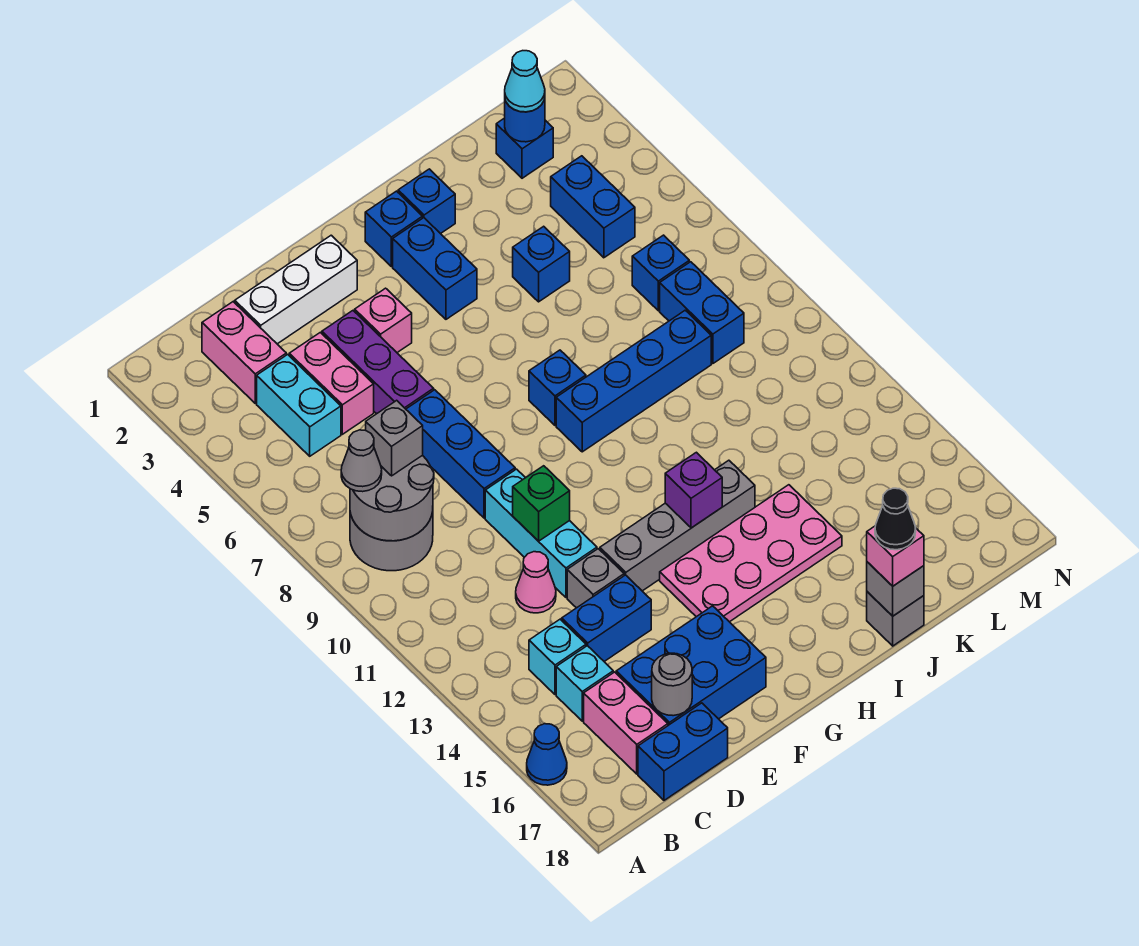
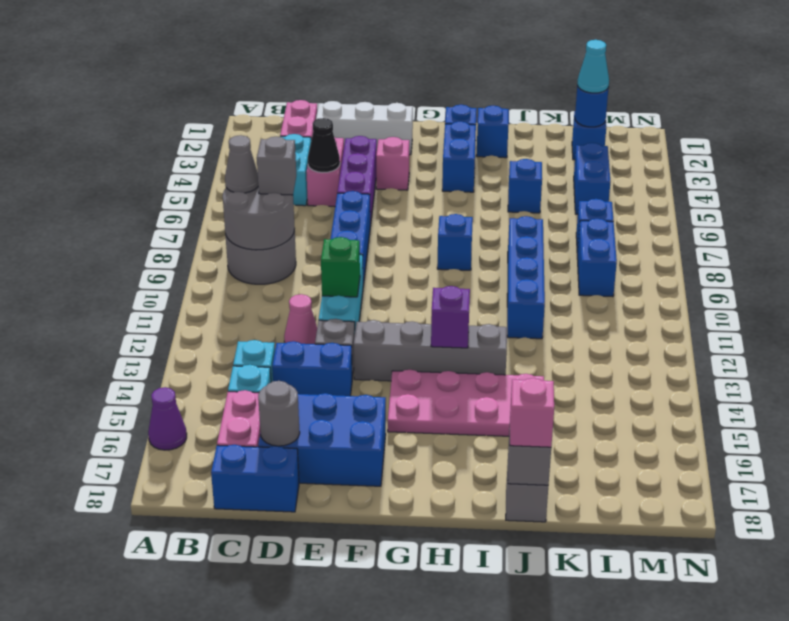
blue 1x1 cone [527,724,567,785] -> purple 1x1 cone [148,387,187,450]
blue 1x4 brick [556,310,711,452] -> blue 1x4 brick turned to [507,216,545,339]
black 1x1 cone [875,488,916,550] -> black 1x1 cone moved to [308,118,340,173]

